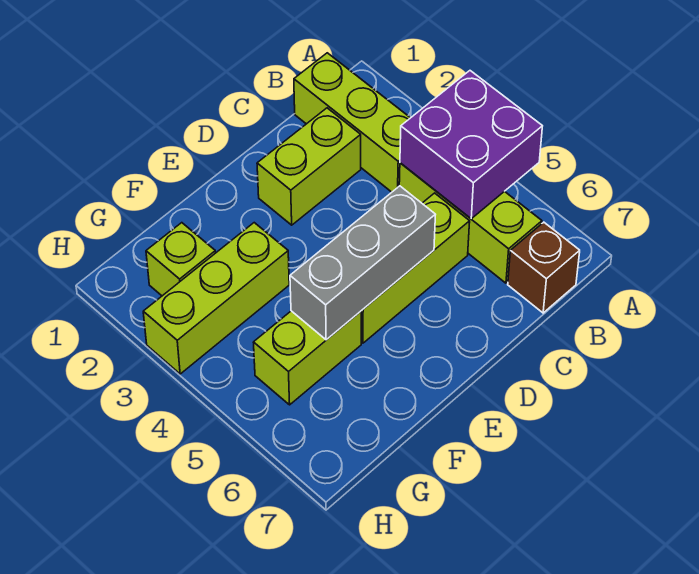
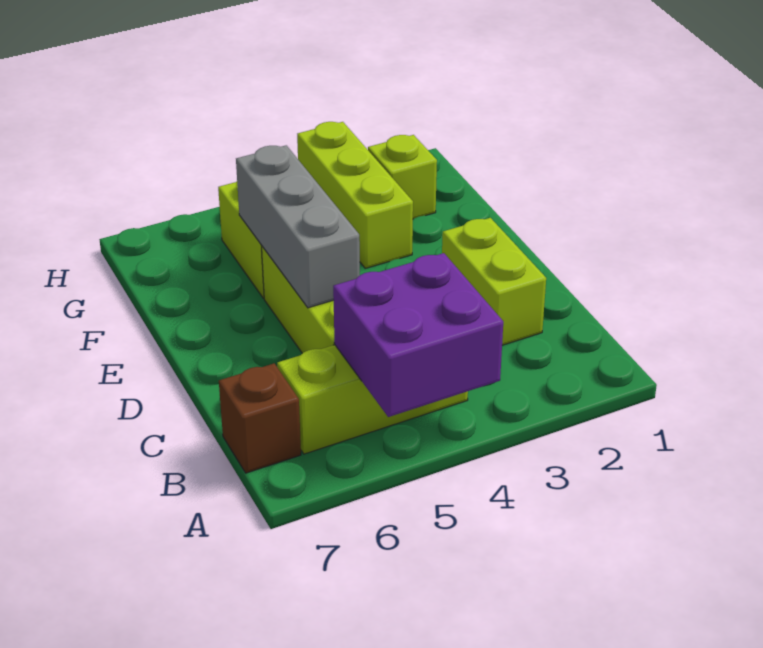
lime 1x3 brick [294,53,410,192] -> none

